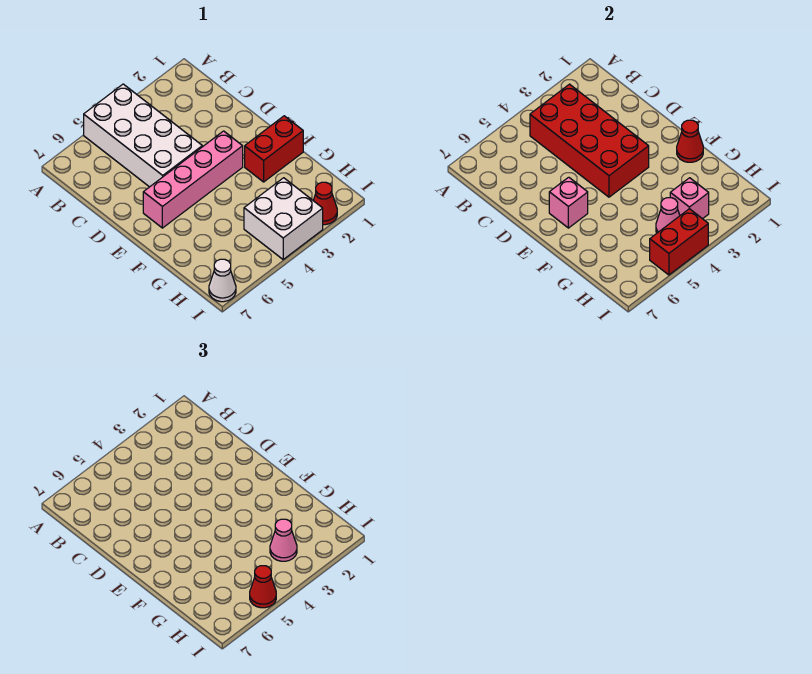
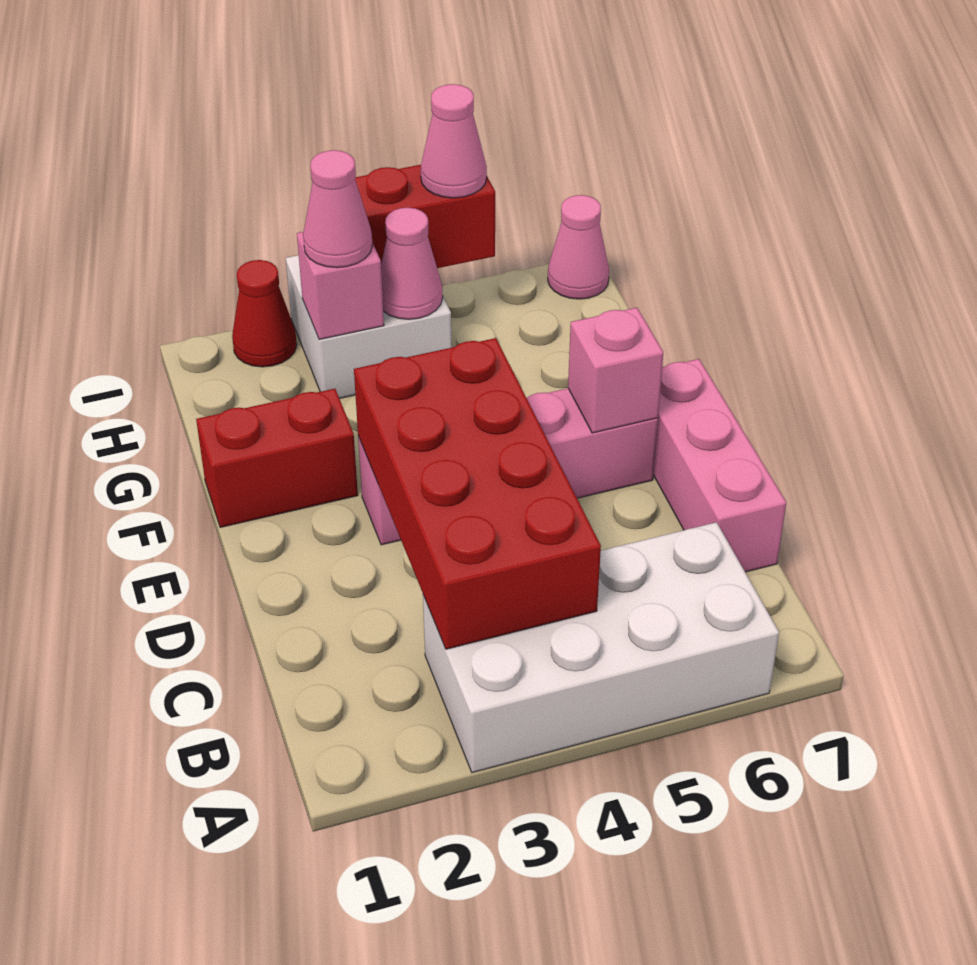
white 2x4 brick [84,84,202,187] -> white 2x4 brick turned to [423,522,779,773]
none -> pink 1x3 brick [653,359,786,572]
red 1x1 cone [677,120,703,162] -> none
red 1x1 cone [250,566,276,608] -> pink 1x1 cone [421,84,487,198]
white 1x1 cone [209,259,236,302] -> pink 1x1 cone [548,195,609,299]

